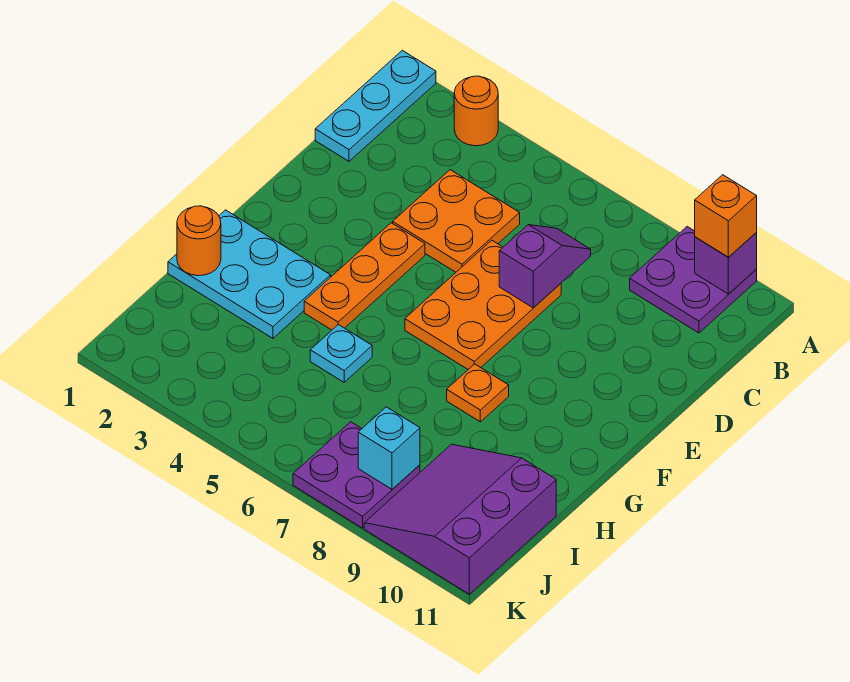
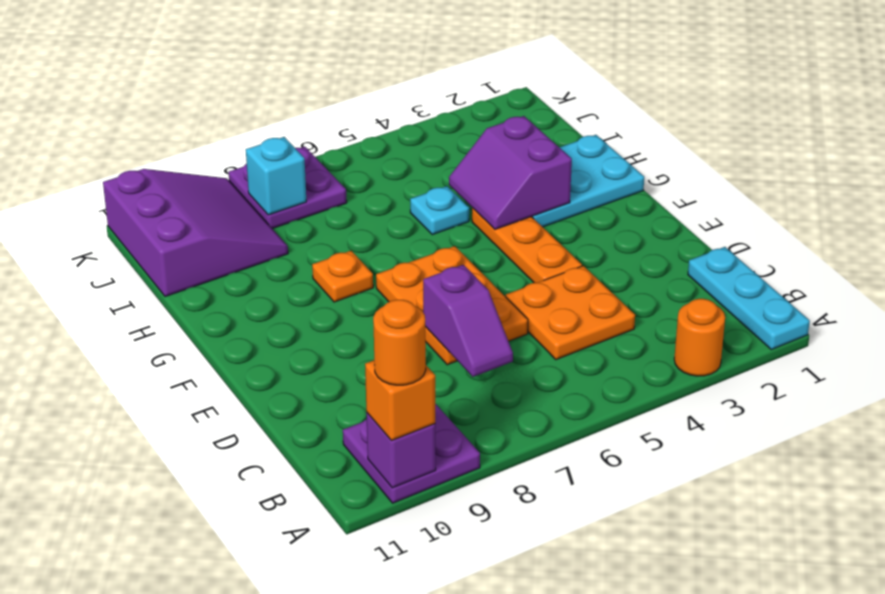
none -> purple 2x2 slope [449,116,572,229]
orange 1x1 round brick [177,206,221,276] -> orange 1x1 round brick moved to [373,300,426,385]

